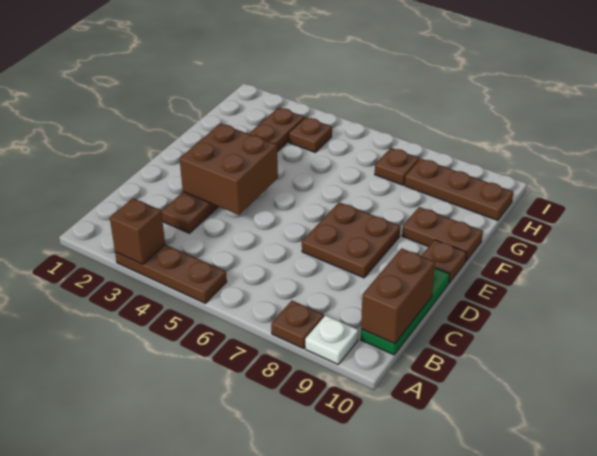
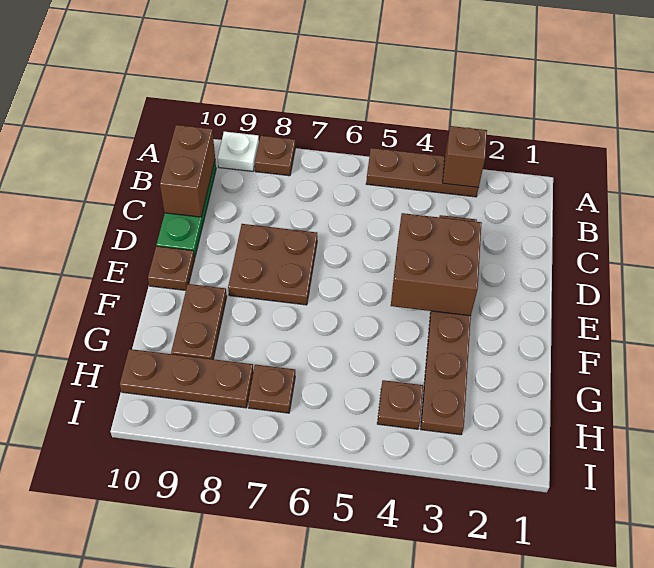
brown 1x2 plate [402,207,483,261] -> brown 1x2 plate turned to [171,284,227,359]

